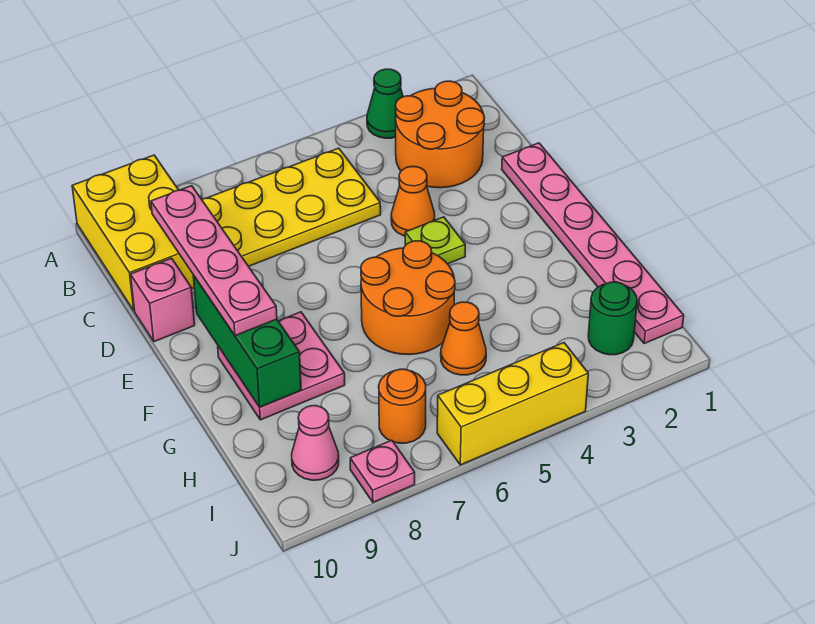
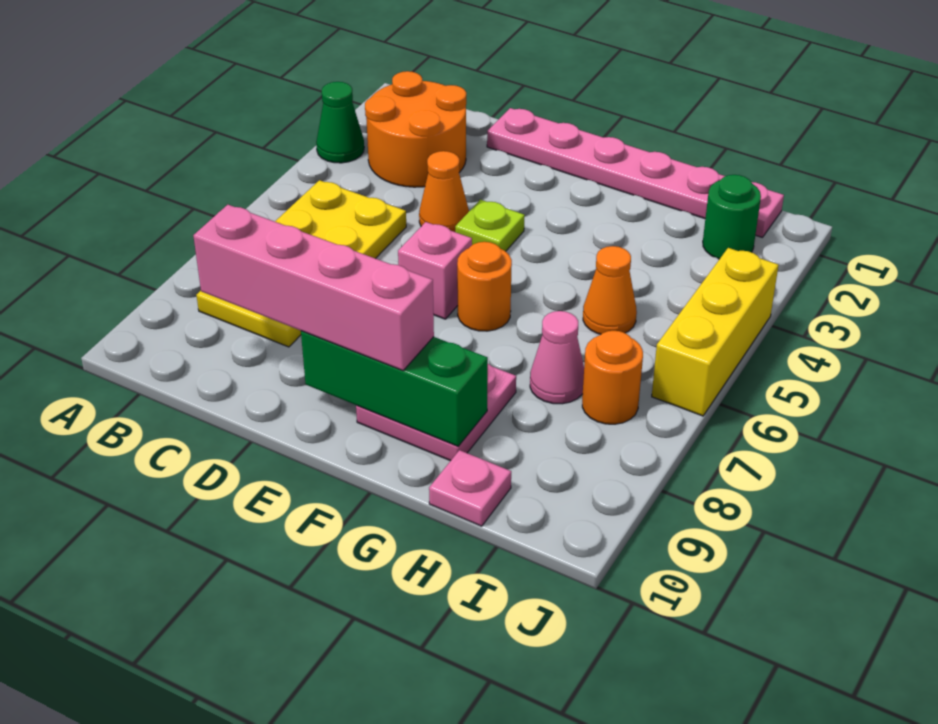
yellow 2x3 brick [72,155,194,311] -> none
pink 1x4 plate [151,186,277,336] -> pink 1x4 brick [193,205,434,370]
pink 1x1 brick [131,258,195,342] -> pink 1x1 brick moved to [398,222,472,319]
orange 2x2 round brick [361,241,455,355] -> orange 1x1 round brick [457,242,512,331]
pink 1x1 cone [292,406,339,480] -> pink 1x1 cone moved to [530,311,584,404]
pink 1x1 plate [350,440,415,502] -> pink 1x1 plate moved to [429,450,511,526]

